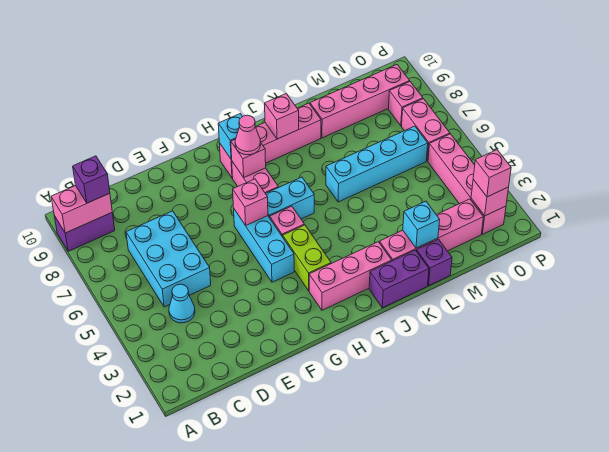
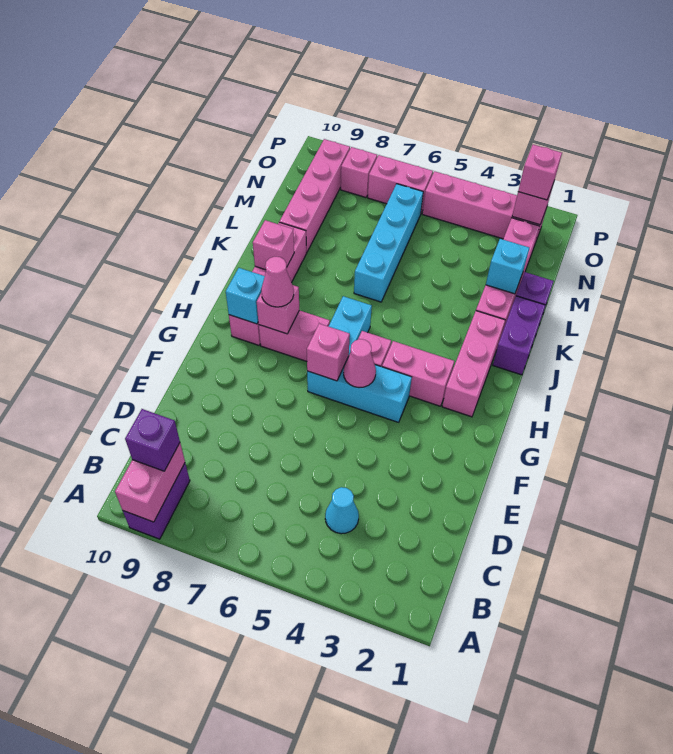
cyan 2x3 brick [126,211,211,307] -> none
none -> pink 1x1 cone [344,339,376,388]
lime 1x2 brick [283,225,331,291] -> pink 1x2 brick [382,341,454,406]

